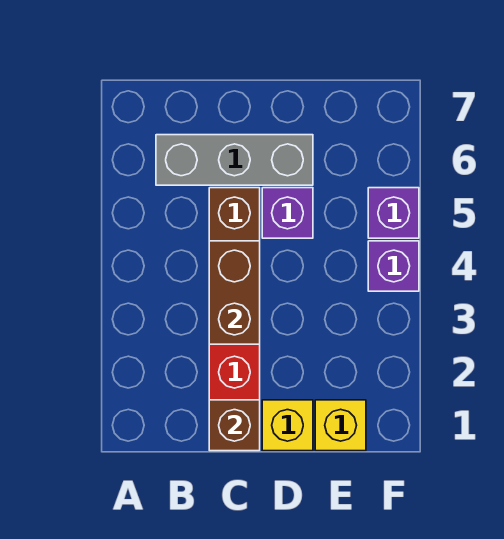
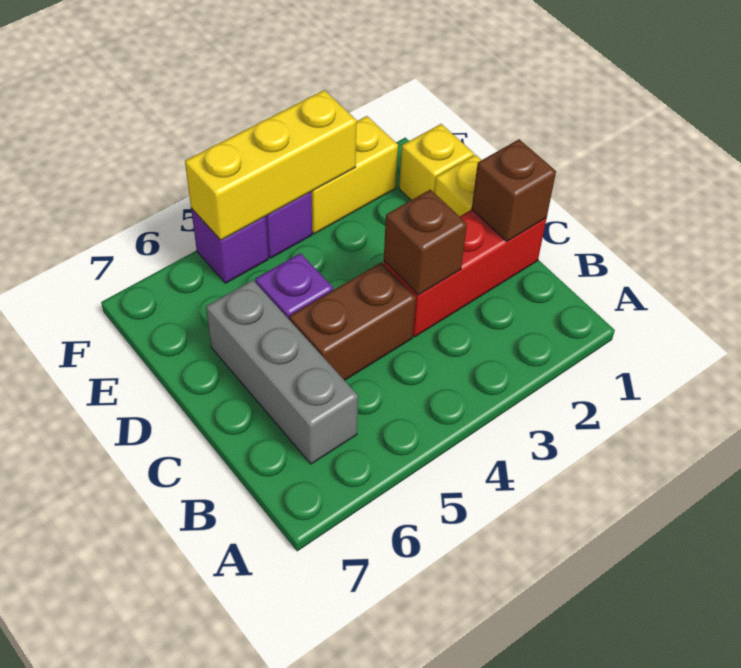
brown 1x2 brick [209,241,260,344] -> brown 1x1 brick [384,189,467,295]
none -> yellow 1x2 brick [311,116,398,234]
none -> yellow 1x3 brick [185,90,357,240]

